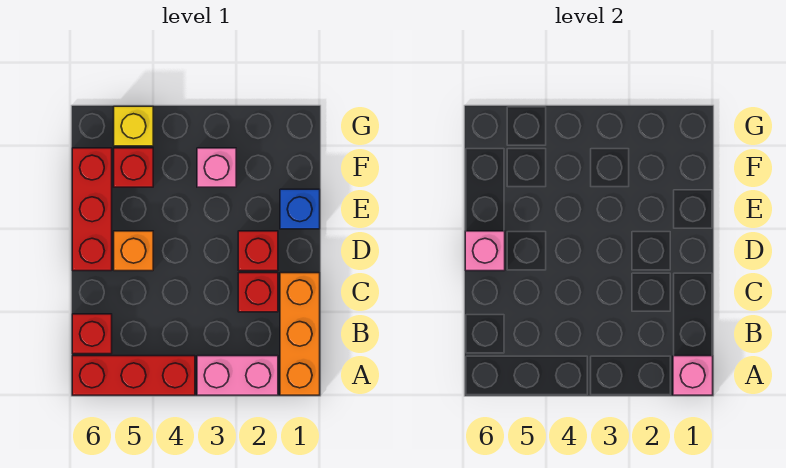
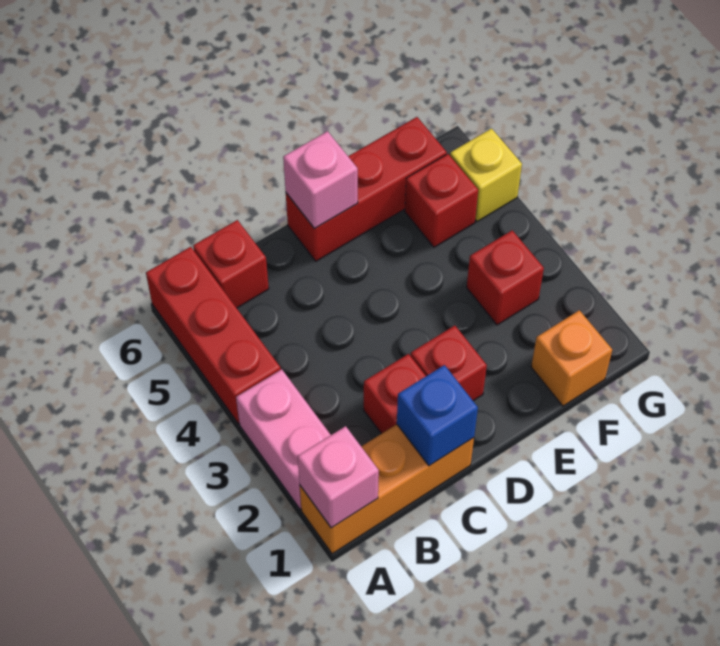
orange 1x1 brick [114,231,153,271] -> orange 1x1 brick moved to [531,310,612,406]
blue 1x1 brick [280,189,320,229] -> blue 1x1 brick moved to [397,365,478,466]
pink 1x1 brick [197,148,236,187] -> red 1x1 brick [467,230,544,325]

